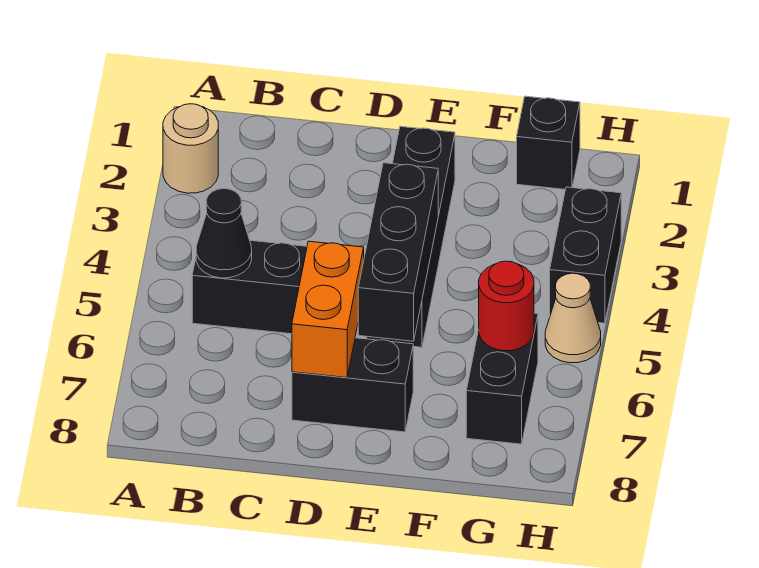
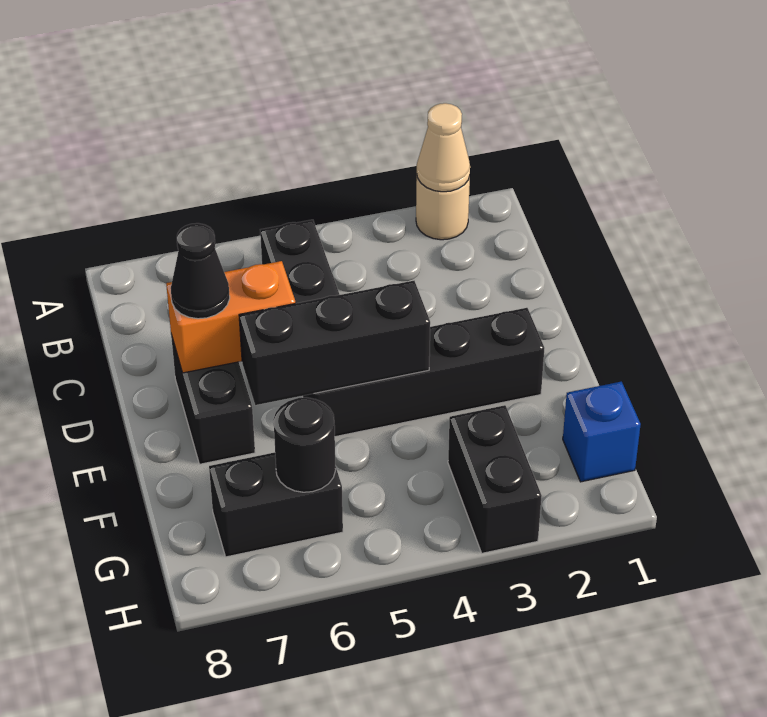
black 1x1 cone [196,189,252,278] -> black 1x1 cone moved to [171,223,230,319]
black 1x1 brick [517,96,580,189] -> blue 1x1 brick [563,382,641,482]
red 1x1 round brick [479,261,534,351] -> black 1x1 round brick [273,397,336,492]
black 1x2 brick [550,187,621,323] -> black 1x2 brick turned to [448,405,542,553]
tan 1x1 cone [545,273,601,363] -> tan 1x1 cone moved to [417,103,470,192]

